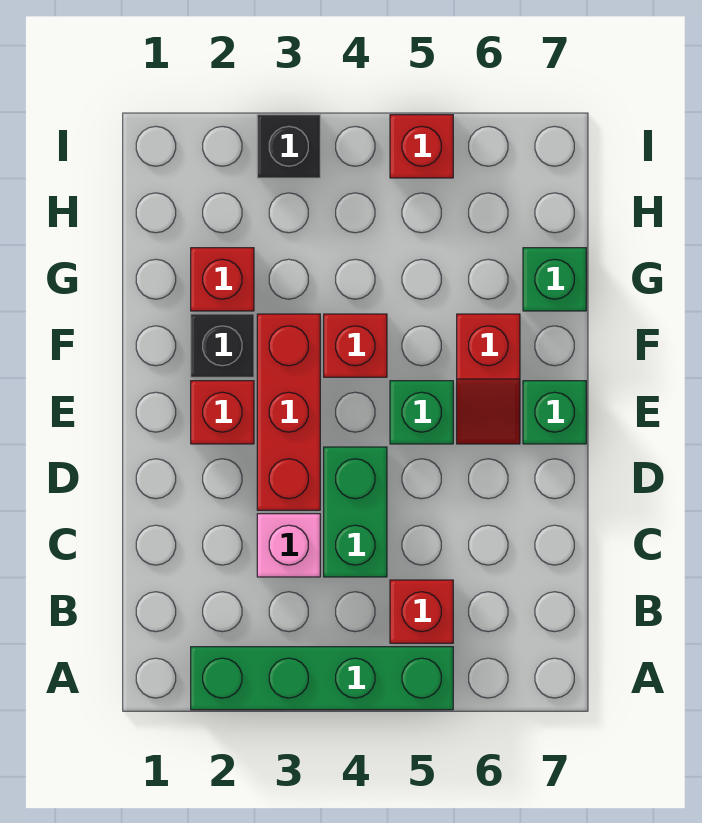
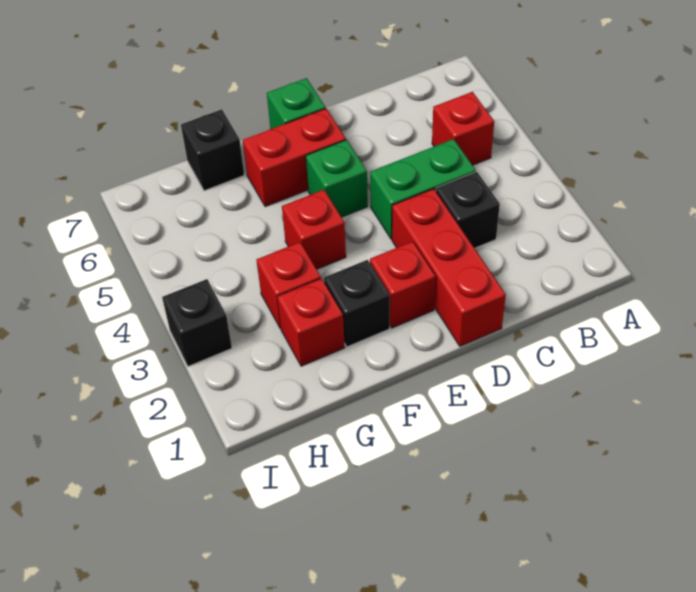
green 1x4 brick [191,647,453,710] -> none
pink 1x1 brick [257,514,320,577] -> black 1x1 brick [436,172,500,248]
red 1x3 brick [257,314,320,510] -> red 1x3 brick turned to [392,189,506,346]
red 1x2 slope [457,314,520,444] -> red 1x2 brick [243,109,346,207]
green 1x1 brick [523,248,586,311] -> black 1x1 brick [181,109,244,191]
red 1x1 brick [390,115,453,178] -> red 1x1 brick moved to [257,242,321,329]

